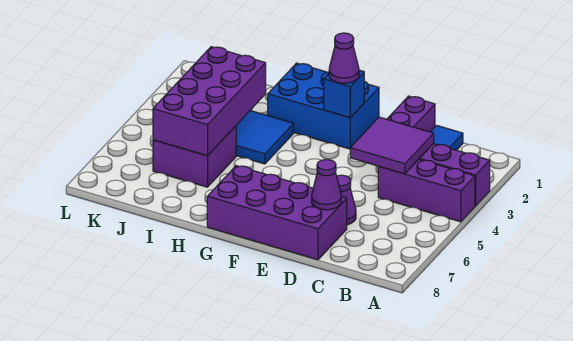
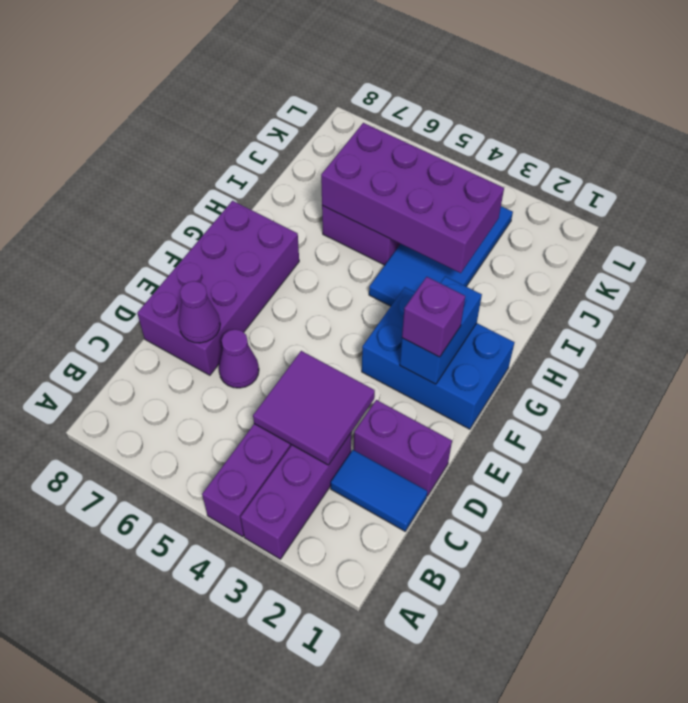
blue 2x3 brick [268,63,379,149] -> blue 2x3 brick turned to [362,287,515,429]
blue 1x1 brick [324,70,364,118] -> blue 1x2 brick [400,276,482,384]
purple 1x1 cone [329,33,359,83] -> purple 1x1 brick [402,277,465,357]

